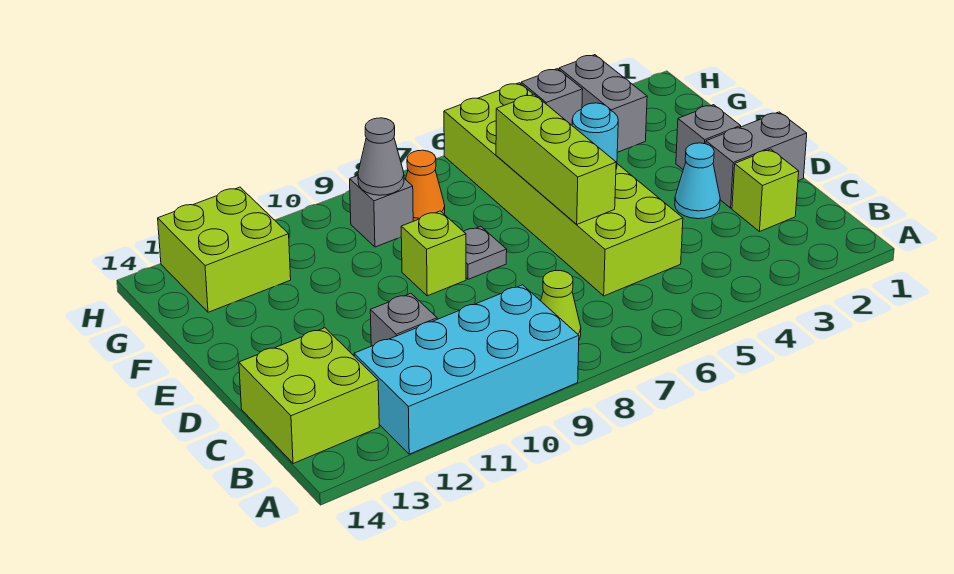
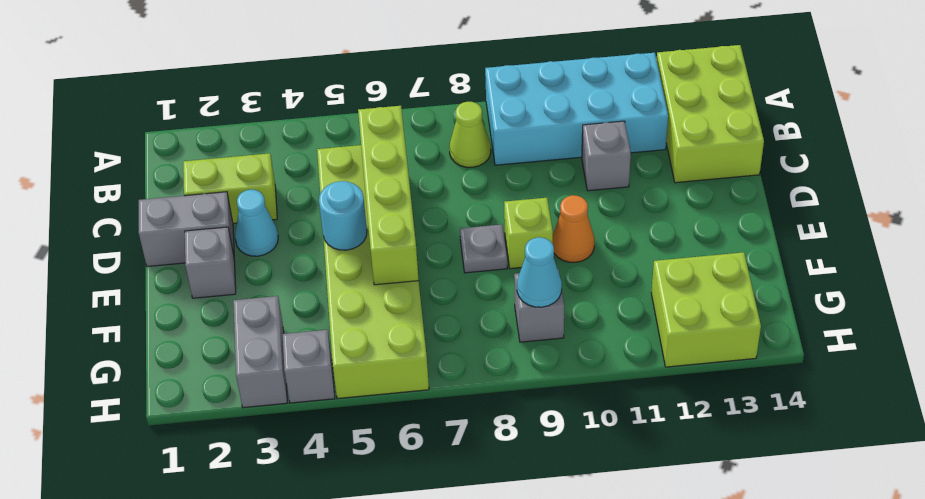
lime 2x2 brick [239,328,379,464] -> lime 2x3 brick [657,45,764,183]
lime 1x1 brick [732,149,799,231] -> lime 1x2 brick [183,153,277,223]
lime 1x3 brick [496,94,616,224] -> lime 1x4 brick [358,106,419,285]
orange 1x1 cone [406,150,445,221] -> orange 1x1 cone moved to [553,195,595,262]
grey 1x1 cone [358,118,404,195] -> cyan 1x1 cone [517,237,562,307]

